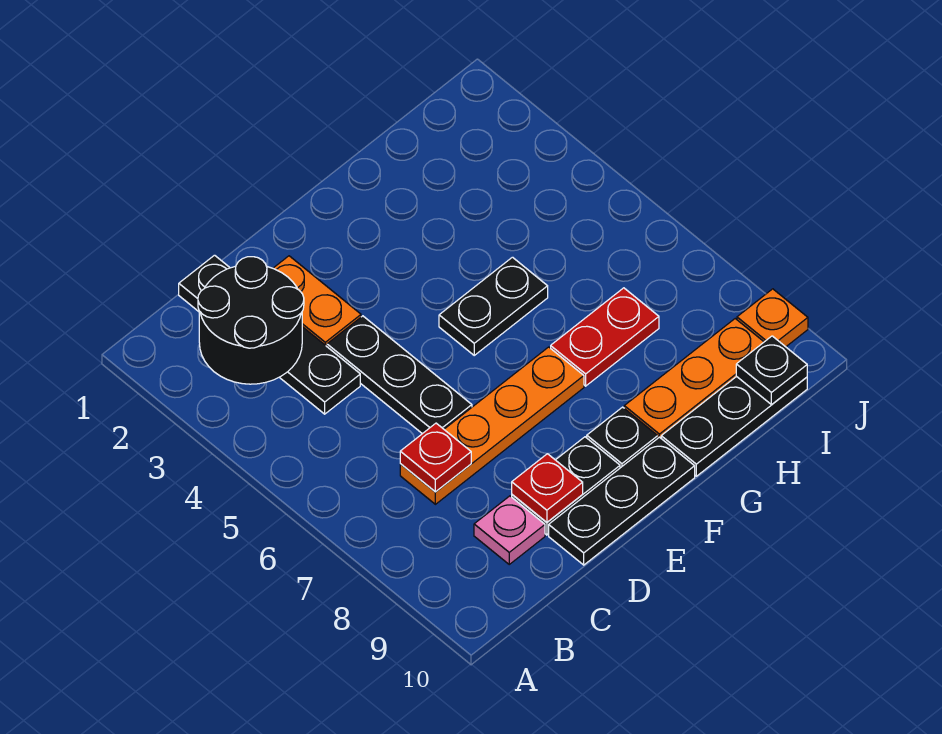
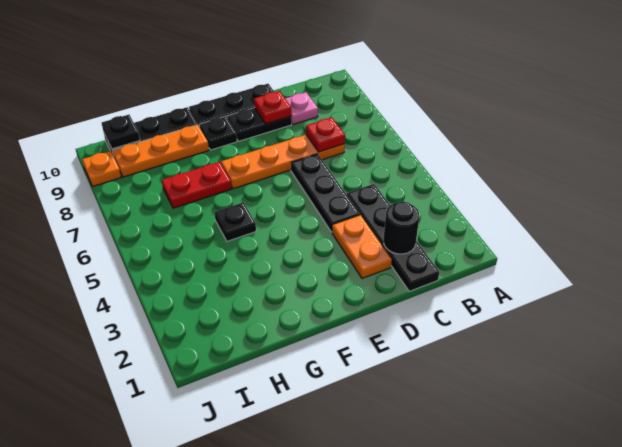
black 2x2 round brick [198,257,304,384] -> black 1x1 round brick [384,201,419,254]
black 1x2 plate [439,257,548,355] -> black 1x1 plate [215,203,256,241]

